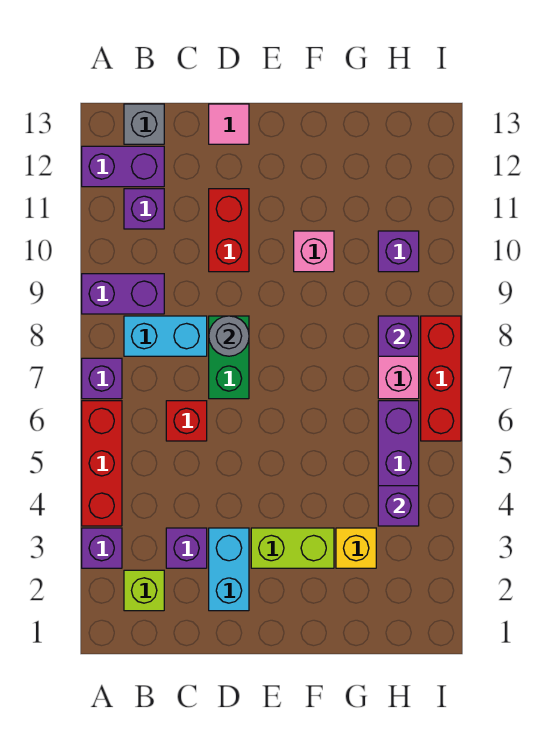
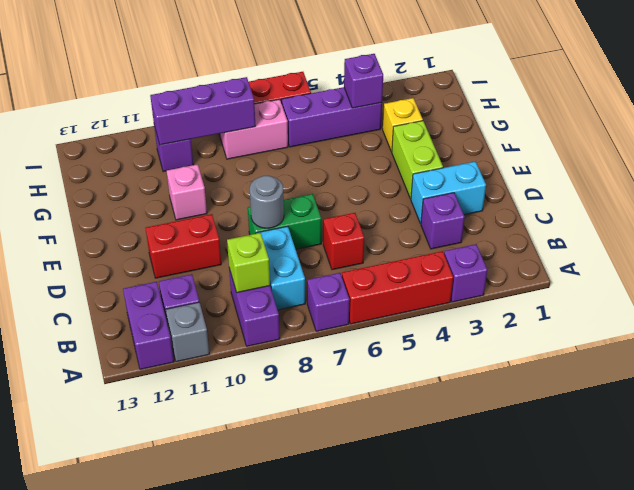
lime 1x1 brick [124,570,164,611] -> lime 1x1 brick moved to [227,233,270,293]
grey 1x1 brick [124,104,164,144] -> grey 1x1 brick moved to [166,302,209,362]
pink 1x1 tile [209,104,249,144] -> none
purple 1x1 brick [378,316,419,356] -> purple 1x3 brick [150,77,255,145]

